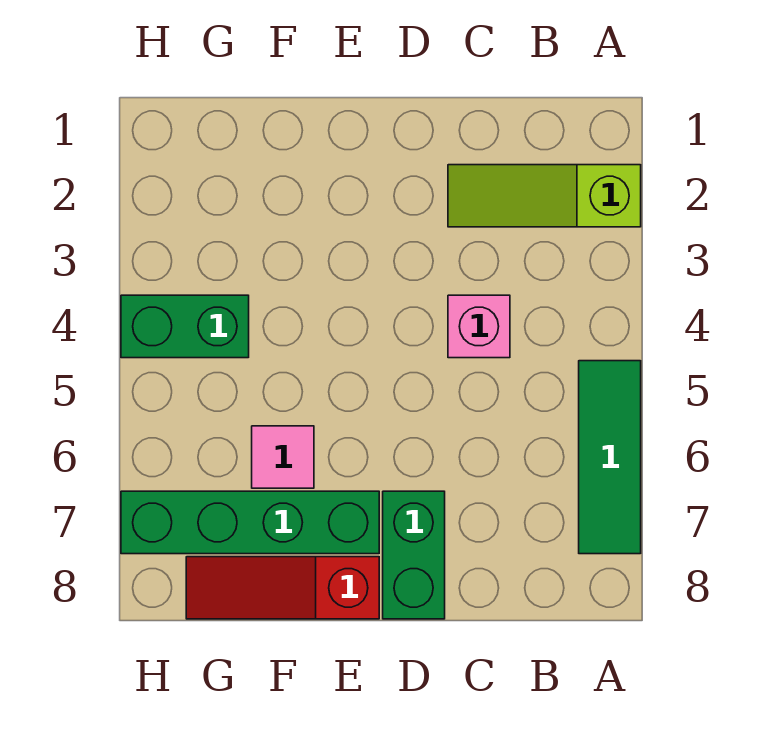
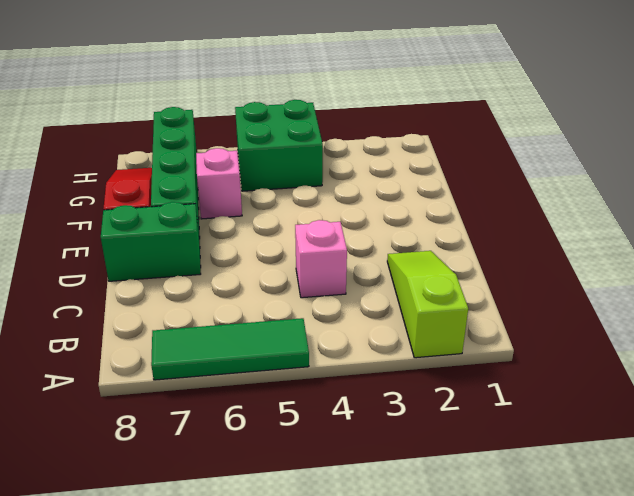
pink 1x1 tile [252,426,314,488] -> pink 1x1 brick [196,148,242,219]
green 1x2 brick [121,295,249,358] -> green 2x2 brick [235,100,323,191]

